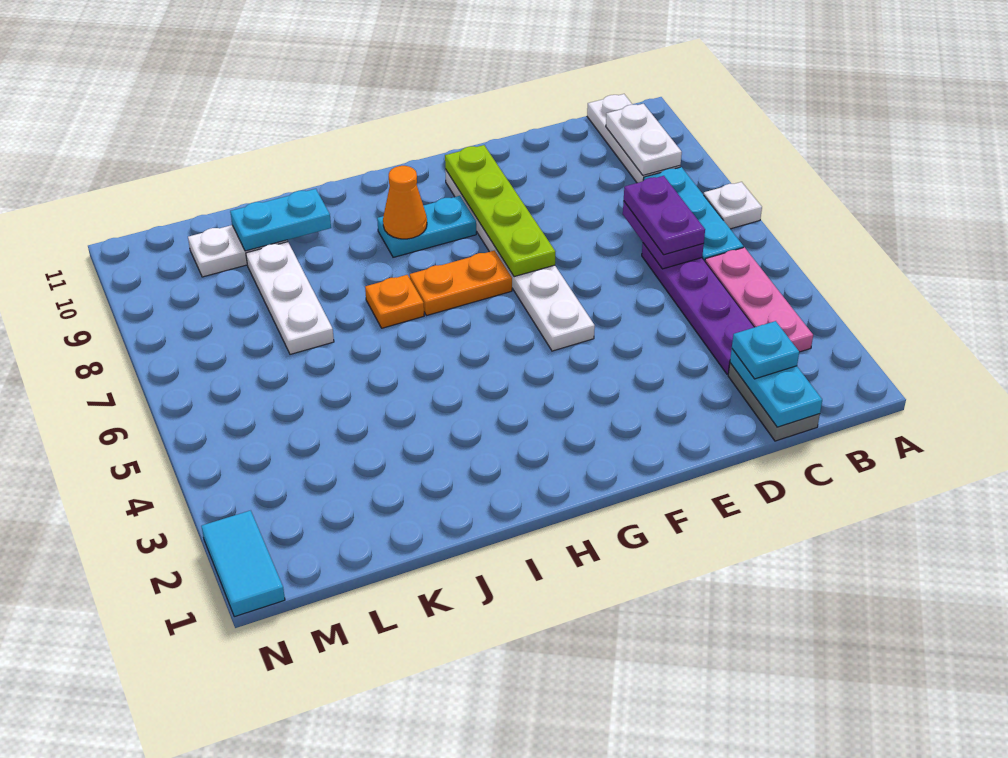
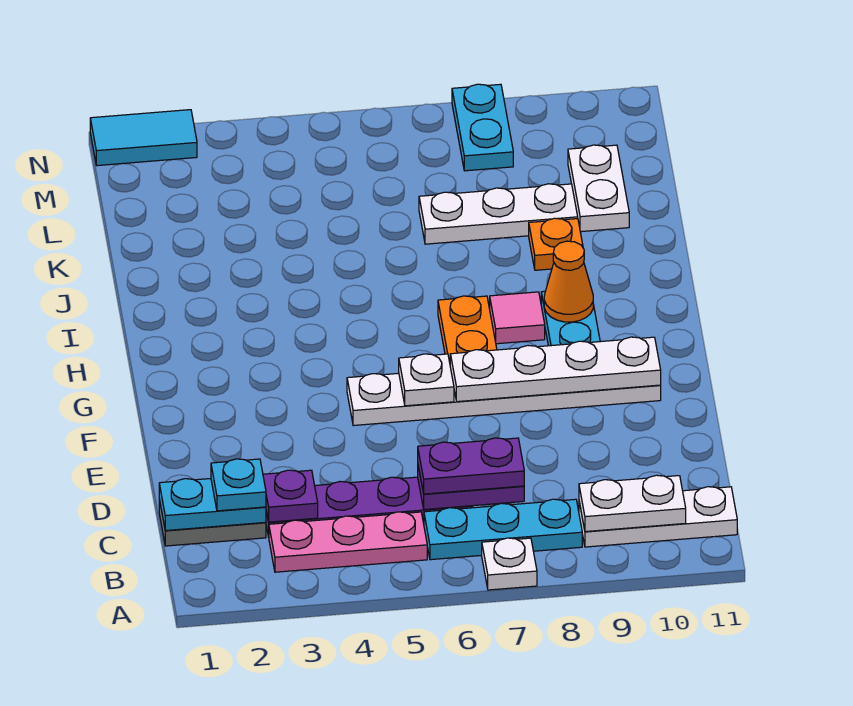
none -> purple 1x1 plate [263,470,318,522]
none -> white 1x1 plate [399,354,454,406]
lime 1x4 plate [445,145,555,277] -> white 1x4 plate [450,337,661,402]
none -> pink 1x1 tile [490,292,545,344]
orange 1x1 plate [365,275,424,328] -> orange 1x1 plate moved to [529,218,583,270]
cyan 1x2 plate [230,189,331,251] -> cyan 1x2 plate moved to [452,84,513,171]

